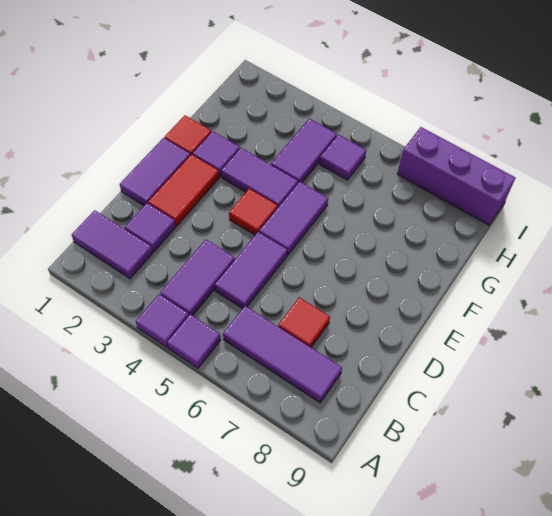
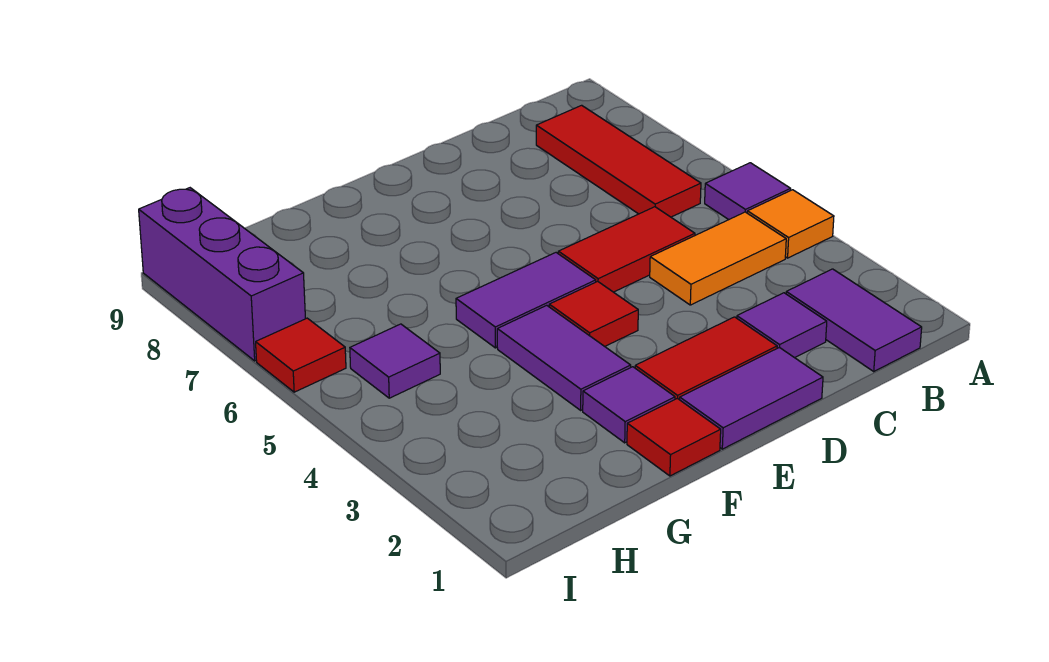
purple 1x1 tile [136,294,189,347] -> orange 1x1 tile [747,190,834,258]
purple 1x2 tile [160,240,235,316] -> orange 1x2 tile [650,212,786,305]
purple 1x3 tile [223,306,342,402] -> red 1x3 tile [536,105,701,217]
purple 1x2 tile [215,232,287,309] -> red 1x2 tile [558,207,695,292]
red 1x1 tile [278,297,330,347] -> red 1x1 tile moved to [256,318,346,392]
purple 1x2 tile [271,119,337,183] -> none

